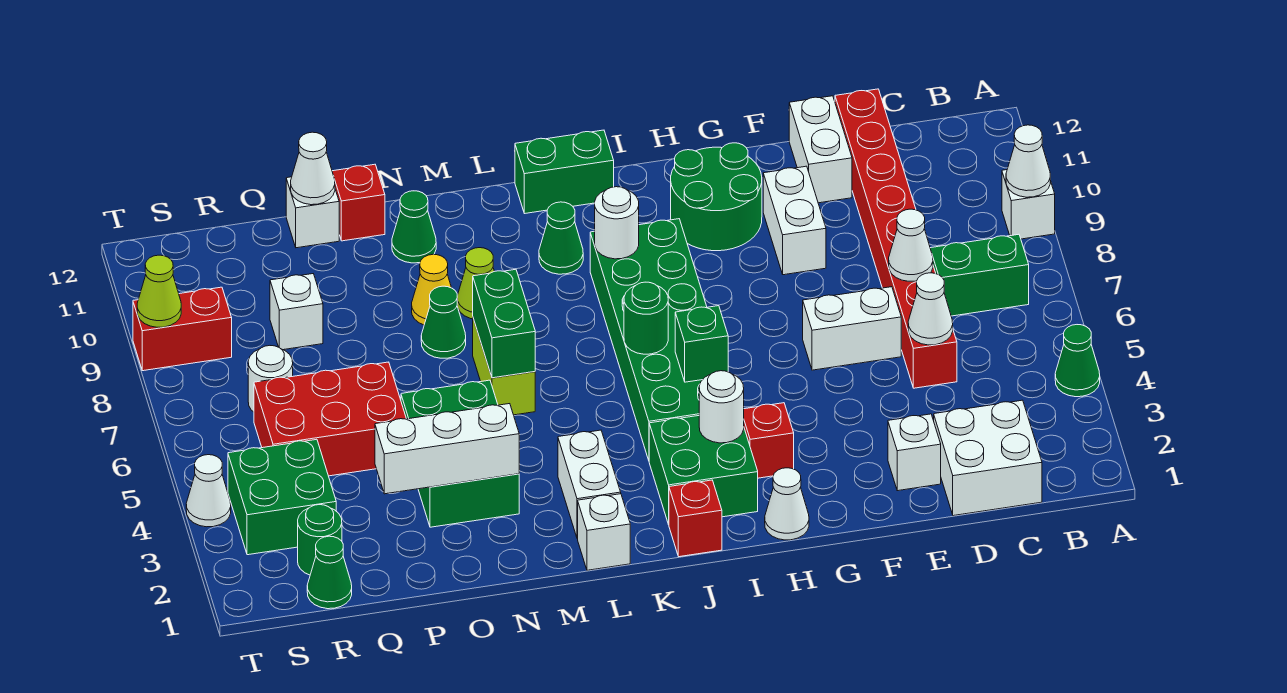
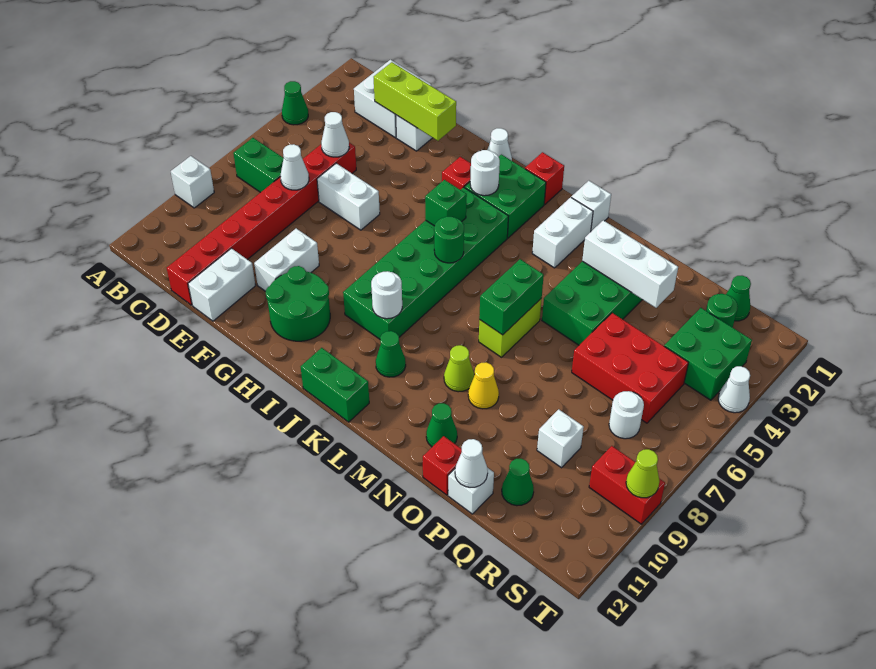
white 1x1 cone [1006,125,1050,197] -> none
none -> lime 1x3 brick [374,62,456,141]
green 1x1 cone [421,286,466,358] -> green 1x1 cone moved to [502,459,534,506]

